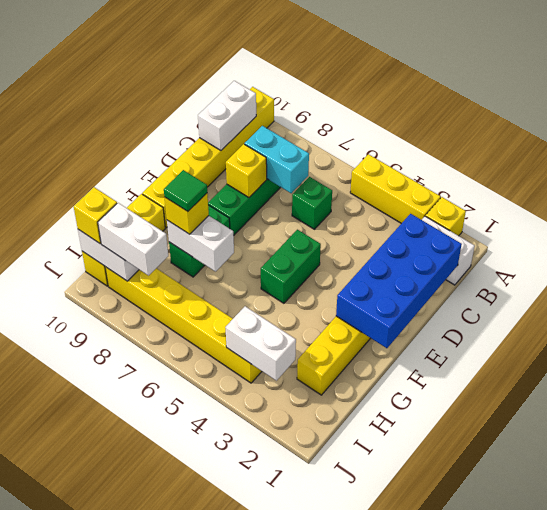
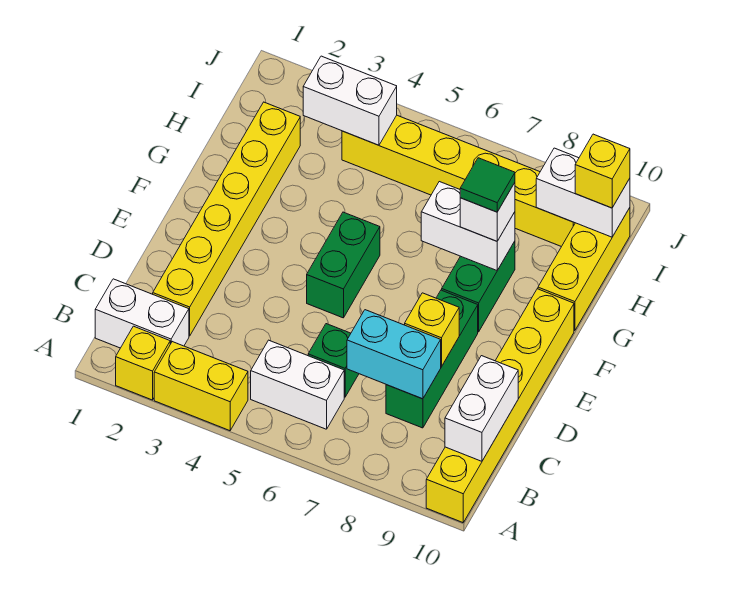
yellow 1x3 brick [350,154,441,223] -> yellow 1x2 brick [154,342,248,431]
blue 2x4 brick [336,214,462,348] -> none
yellow 1x1 brick [164,193,209,234] -> white 1x1 brick [460,183,515,241]
white 1x2 brick [98,203,168,276] -> white 1x2 brick moved to [251,340,344,429]

